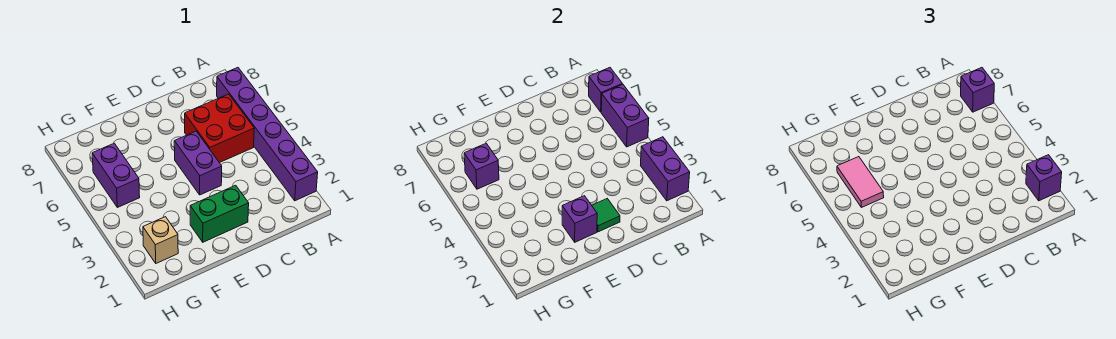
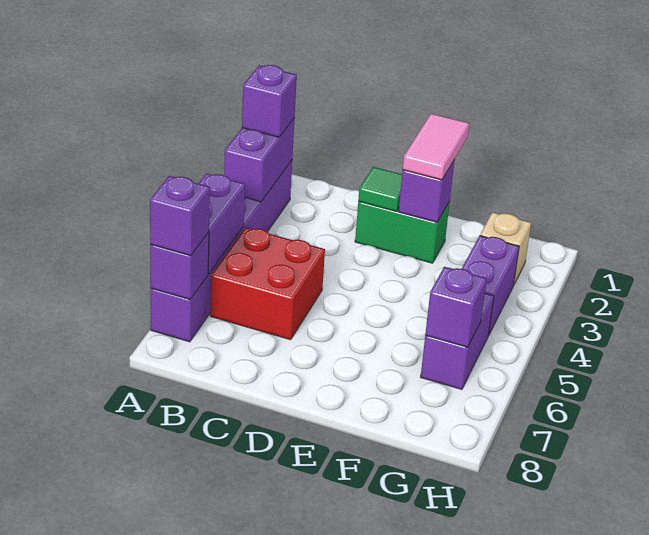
purple 1x2 brick [174,131,222,195] -> purple 1x2 brick moved to [462,236,519,336]
pink 1x2 tile [837,157,884,207] -> pink 1x2 tile moved to [403,114,469,180]

